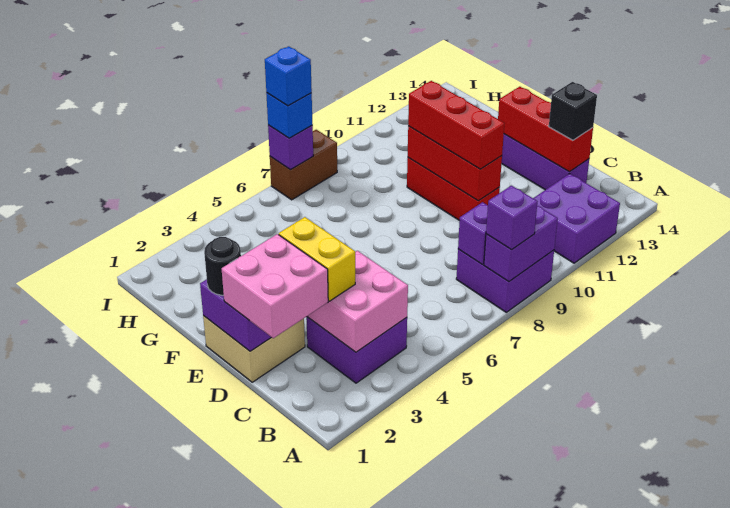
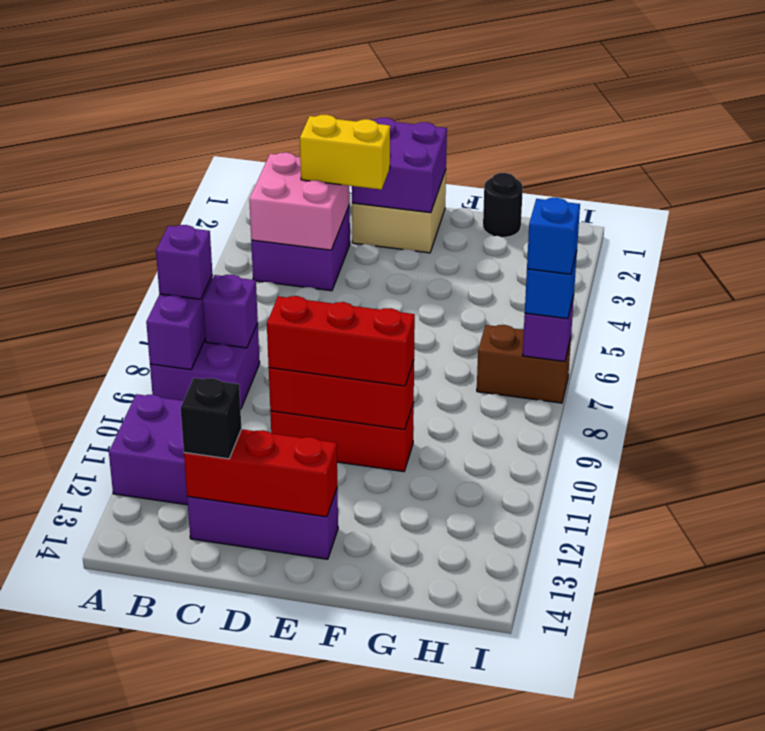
pink 2x2 brick [222,234,328,338] -> none
black 1x1 round brick [204,237,241,295] -> black 1x1 round brick moved to [483,173,523,237]
brown 1x2 brick [270,130,337,200] -> brown 1x2 brick turned to [477,325,571,403]

